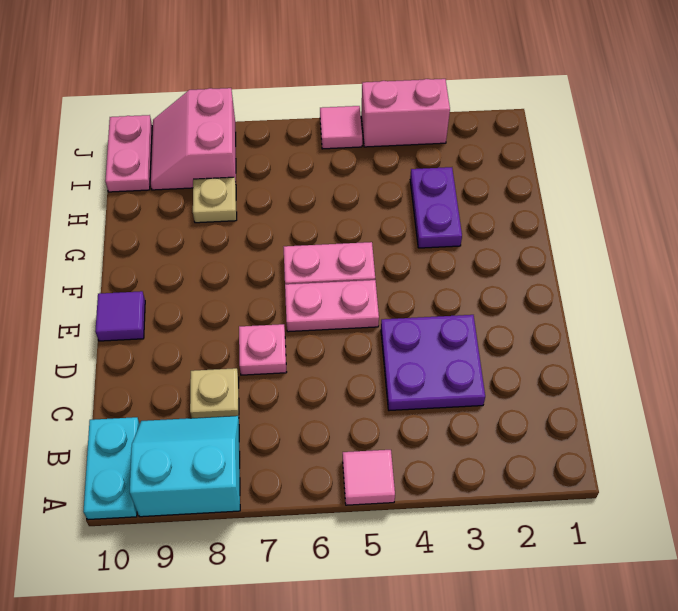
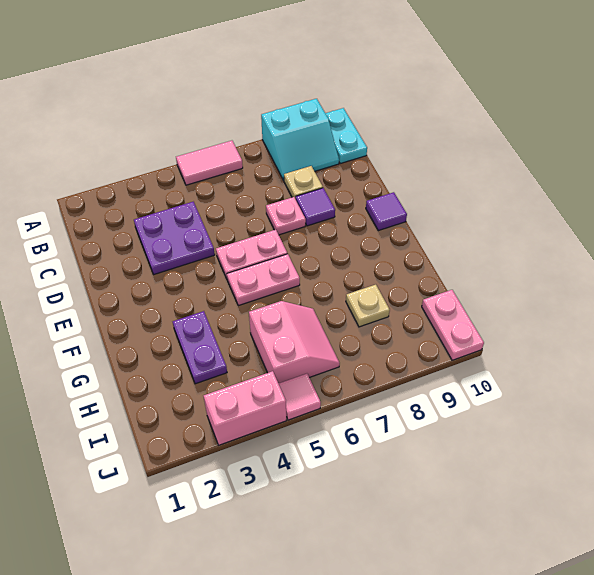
pink 1x1 tile [343,450,395,505] -> pink 1x2 tile [176,141,243,185]
none -> purple 1x1 tile [296,188,335,226]
pink 2x2 slope [150,88,236,190] -> pink 2x2 slope moved to [249,301,340,383]

